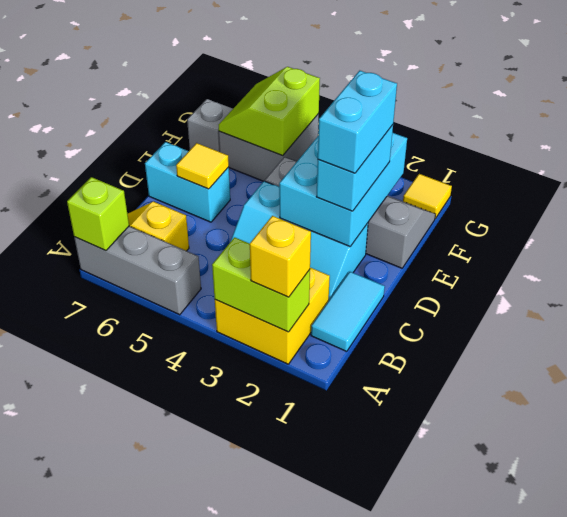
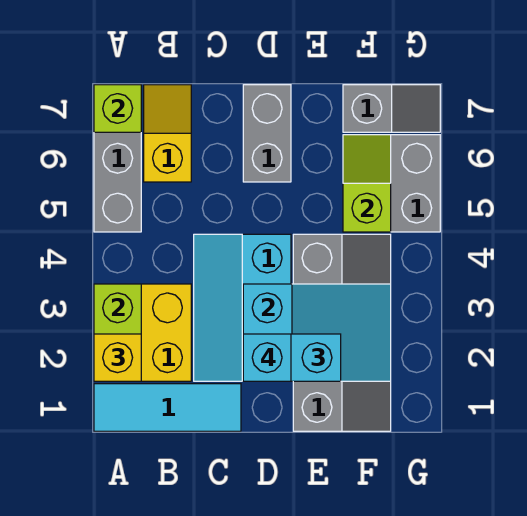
cyan 1x2 tile [311,272,385,351] -> cyan 1x3 tile [94,384,241,431]
cyan 2x3 brick [279,133,407,246] -> cyan 2x3 slope [243,284,391,381]
cyan 1x2 brick [318,71,397,173] -> cyan 1x1 brick [243,334,291,381]
cyan 1x2 brick [145,142,230,222] -> grey 1x2 brick [243,85,291,182]
yellow 1x1 tile [176,143,229,189] -> none
lime 2x2 slope [219,67,320,156] -> lime 1x2 slope [343,135,391,232]
yellow 1x1 tile [403,174,452,219] -> none

